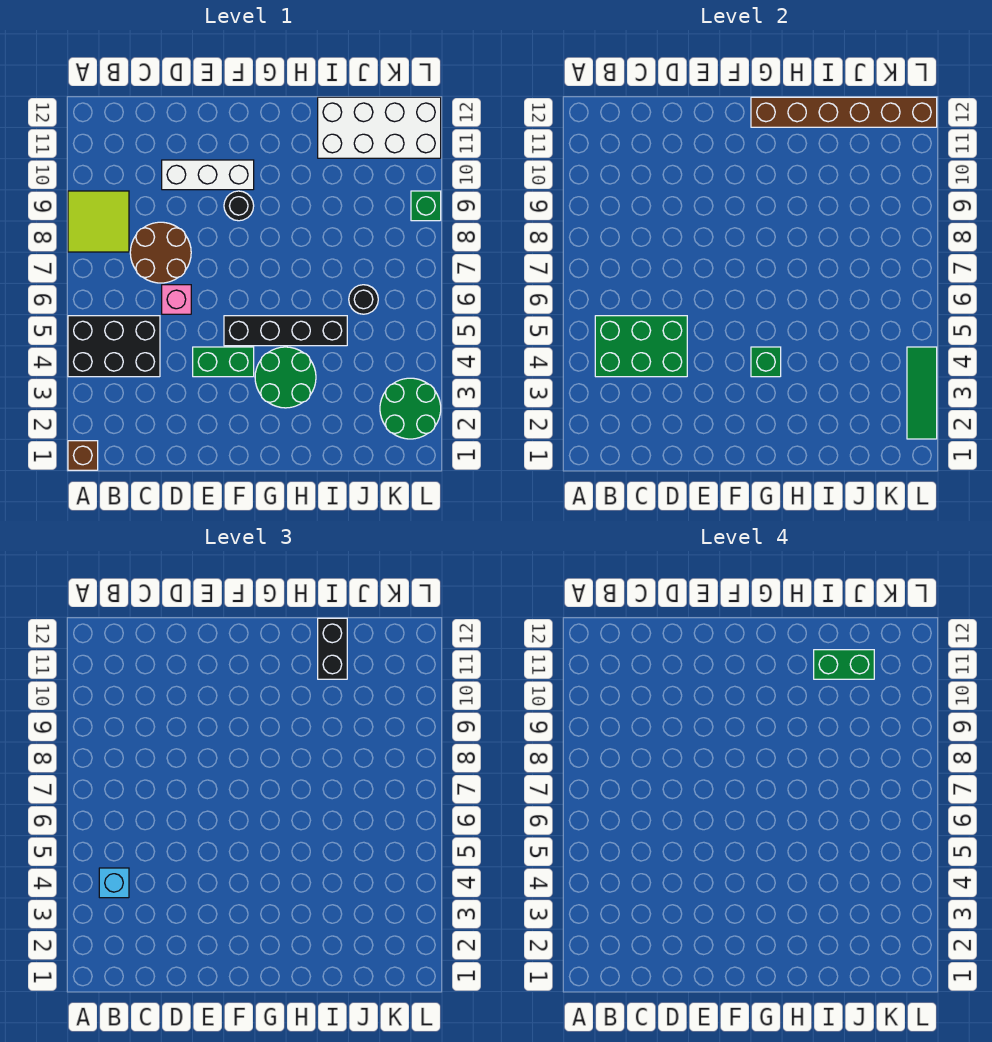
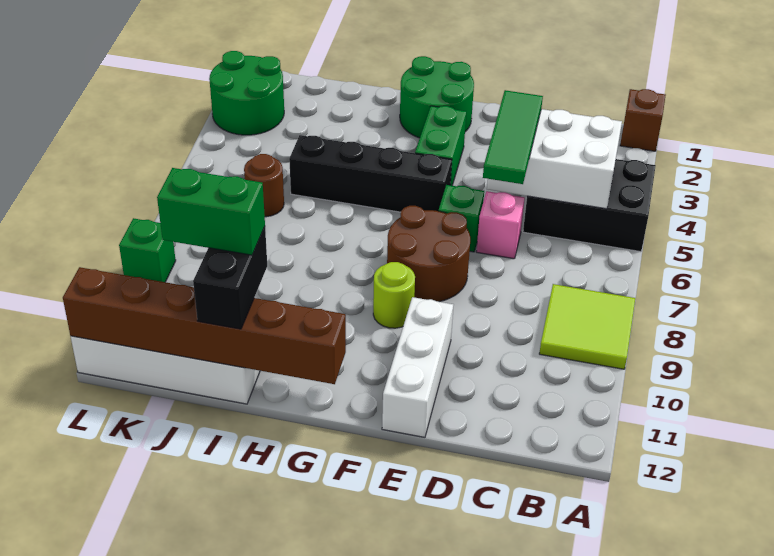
green 2x3 brick [595,316,687,377] -> white 2x3 brick [487,109,622,209]
cyan 1x1 brick [99,868,129,898] -> none
brown 2x2 round brick [130,222,191,283] -> brown 2x2 round brick moved to [387,206,470,302]
white 1x3 brick [162,160,254,190] -> white 1x3 brick turned to [382,297,453,437]
green 1x2 brick [193,347,254,377] -> green 1x2 brick turned to [415,106,466,186]
black 1x1 round brick [224,191,254,221] -> lime 1x1 round brick [373,262,415,328]
green 2x2 round brick [255,347,316,408] -> green 2x2 round brick moved to [400,56,474,138]
green 1x1 brick [751,347,781,377] -> green 1x1 brick moved to [439,185,484,252]
black 1x1 round brick [349,285,378,314] -> brown 1x1 round brick [244,154,284,217]
green 1x3 tile [907,347,937,439] -> green 1x3 tile moved to [483,90,543,184]

